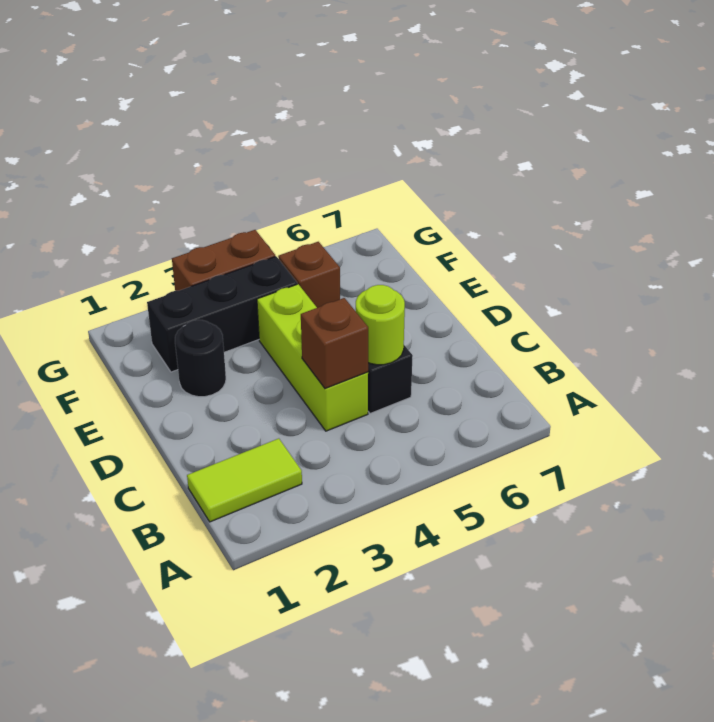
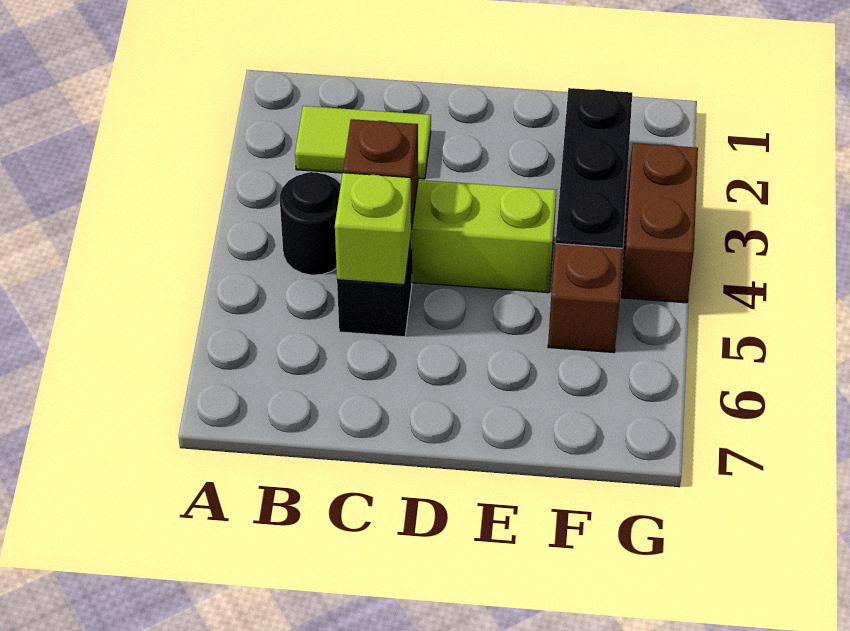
lime 1x2 tile [187,439,302,522] -> lime 1x2 tile turned to [295,106,431,179]
lime 1x1 round brick [356,285,405,365] -> lime 1x1 brick [335,173,411,285]
black 1x1 round brick [175,320,226,397] -> black 1x1 round brick moved to [280,172,341,275]

